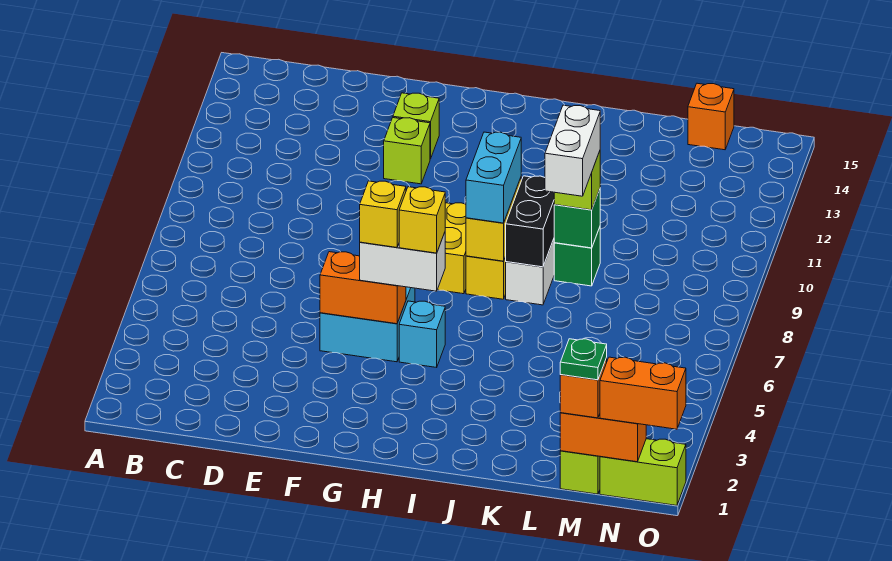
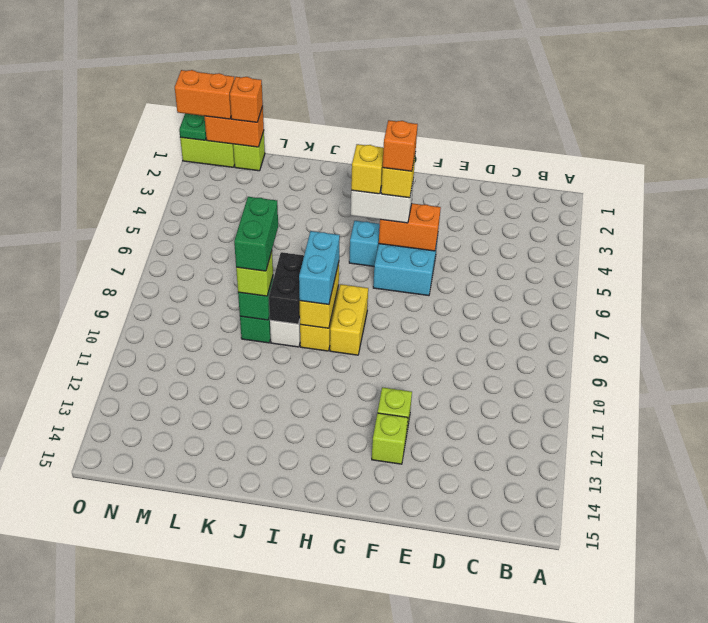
white 1x2 brick [545,105,600,196] -> green 1x2 brick [234,197,278,271]
green 1x1 plate [560,339,607,380] -> green 1x1 plate moved to [179,114,206,140]
orange 1x1 brick [688,83,734,150] -> orange 1x1 brick moved to [383,120,418,171]

